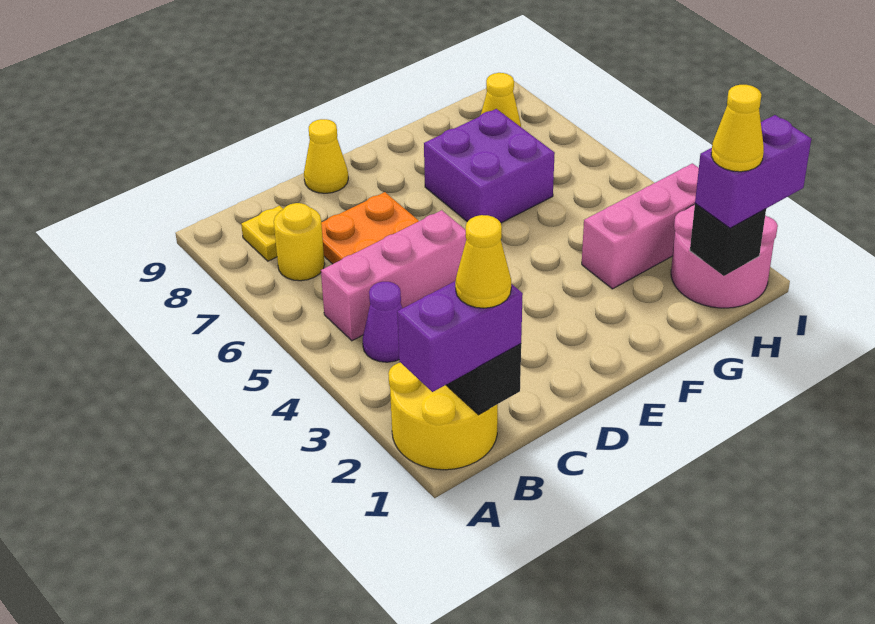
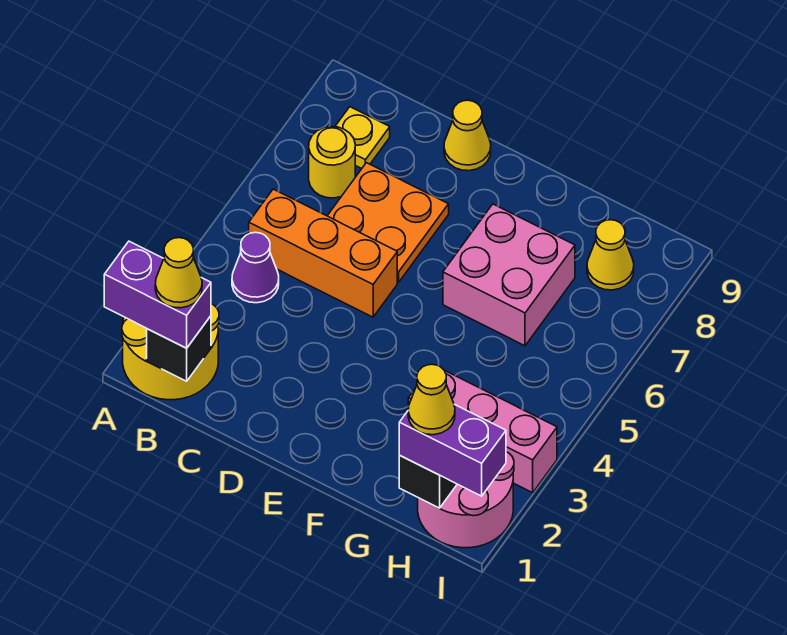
pink 1x3 brick [321,210,466,341] -> orange 1x3 brick [249,189,397,317]
purple 2x2 brick [424,109,555,223] -> pink 2x2 brick [443,204,575,346]

